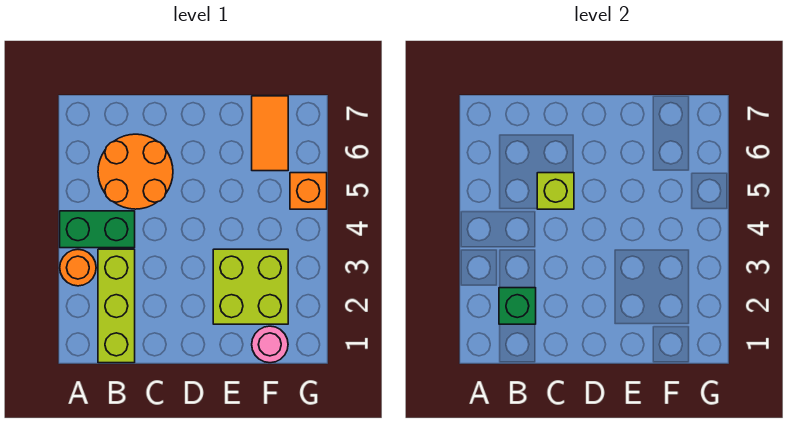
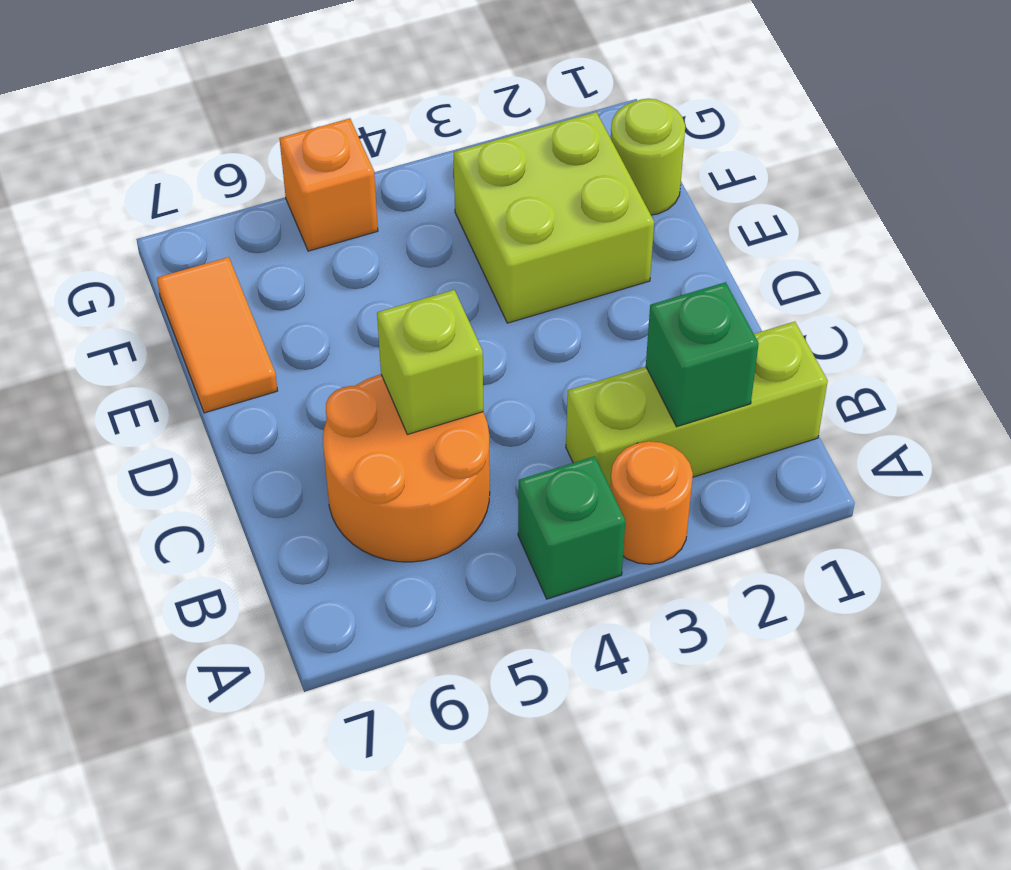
green 1x2 brick [60,211,135,248] -> green 1x1 brick [518,456,625,599]
pink 1x1 round brick [252,326,288,363] -> lime 1x1 round brick [611,99,685,215]
orange 1x2 tile [252,96,288,171] -> orange 1x2 tile turned to [157,257,278,413]

